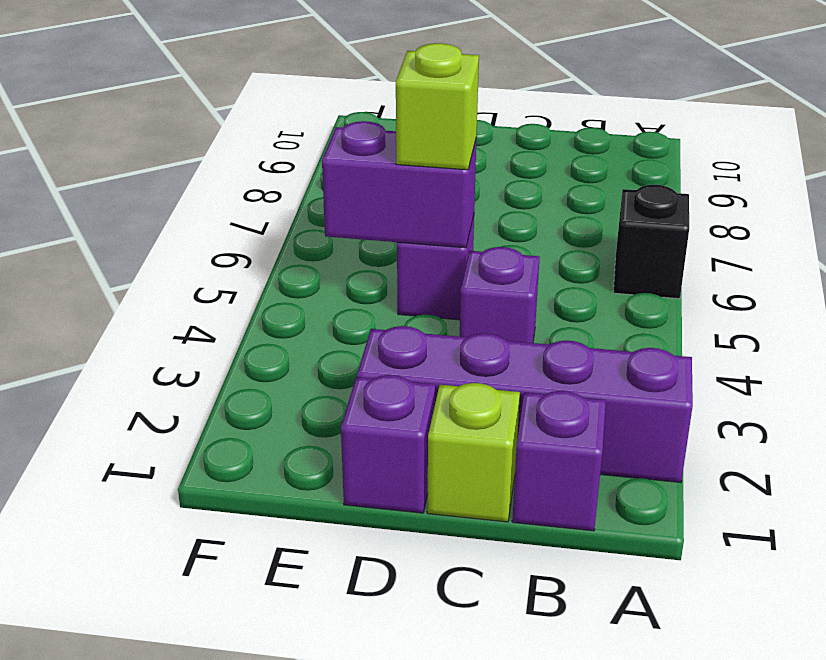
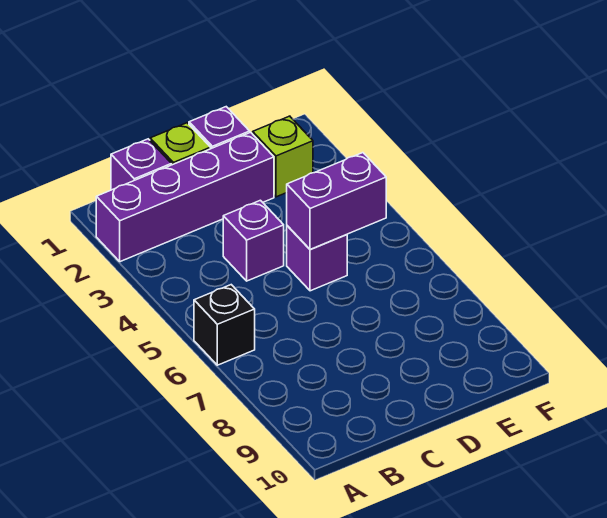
lime 1x1 brick [396,43,479,170] -> lime 1x1 brick moved to [253,116,313,197]

